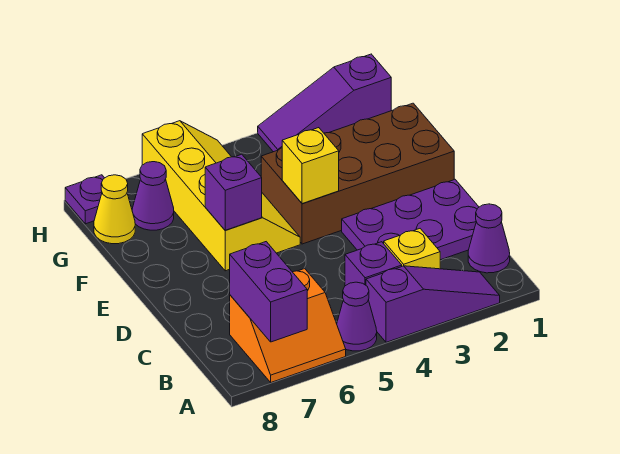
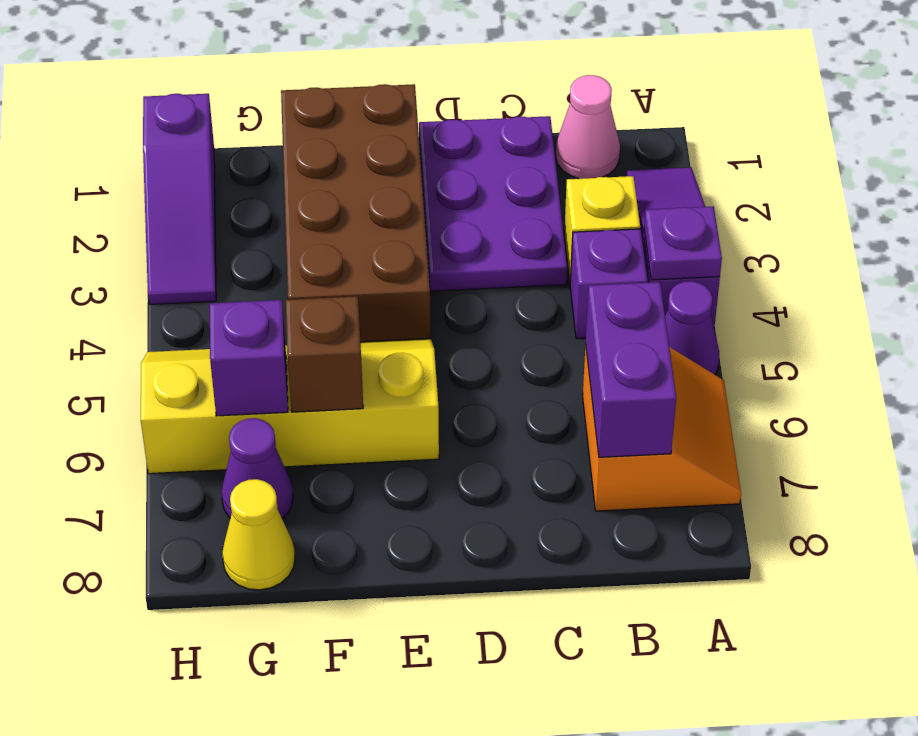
purple 1x2 brick [230,242,307,342] -> purple 1x2 brick turned to [586,282,676,457]
purple 1x1 cone [468,204,510,273] -> pink 1x1 cone [556,75,620,179]
yellow 1x1 brick [282,128,339,204] -> none
purple 1x1 brick [205,154,262,230] -> purple 1x1 brick moved to [210,300,288,416]
none -> brown 1x1 brick [286,296,363,412]
purple 1x1 plate [65,175,104,224] -> purple 1x1 plate moved to [644,207,722,280]

